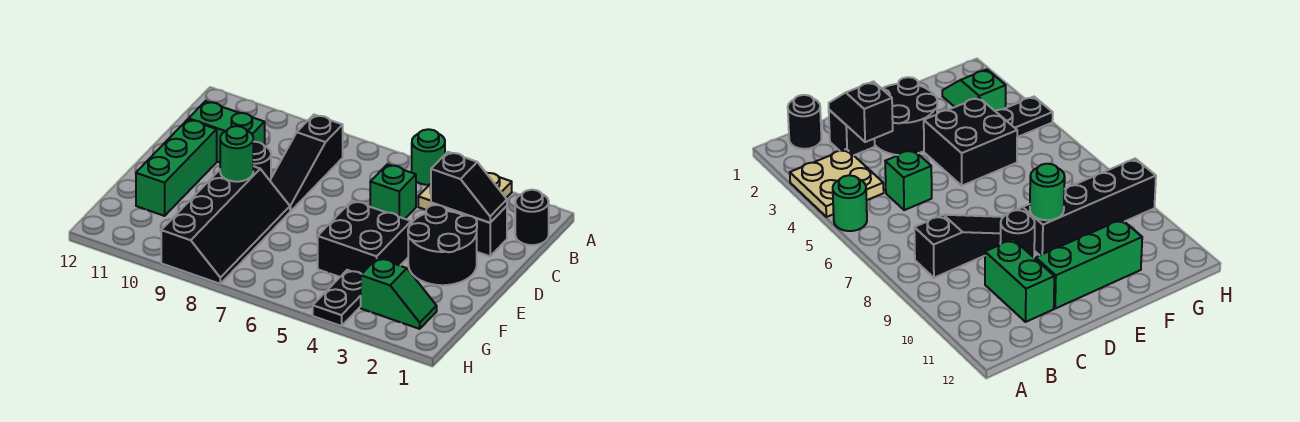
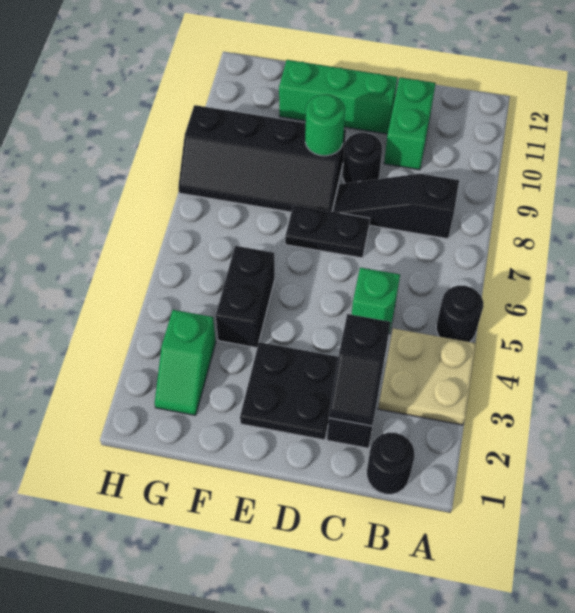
green 1x1 round brick [412,129,445,185] -> black 1x1 round brick [436,286,483,342]
black 2x2 round brick [408,205,477,285] -> black 2x2 plate [240,342,338,440]
black 2x2 brick [318,201,411,277] -> black 1x2 brick [216,246,275,348]
black 1x2 plate [313,270,361,326] -> black 1x2 plate moved to [285,205,370,258]

